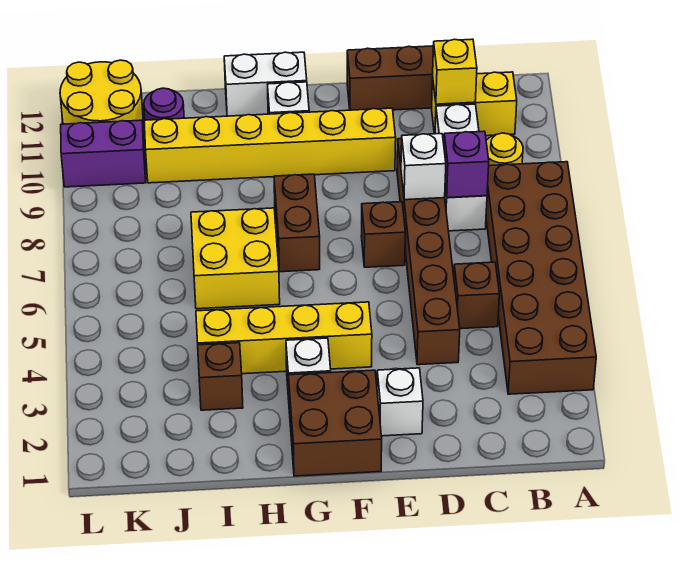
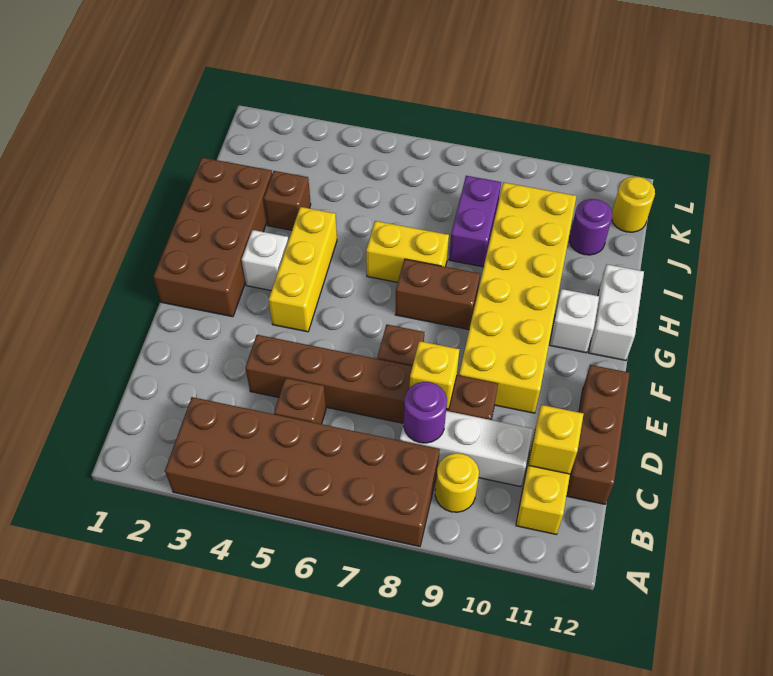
purple 1x1 brick [444,131,489,198] -> purple 1x1 round brick [403,382,447,443]
white 1x1 brick [401,134,446,200] -> yellow 1x1 brick [410,341,460,409]
white 1x1 brick [377,368,423,436] -> none
yellow 1x6 brick [144,108,396,183] -> yellow 2x6 brick [459,182,576,413]
brown 2x2 brick [288,370,382,476] -> brown 2x4 brick [153,158,272,317]
yellow 1x4 brick [196,302,372,374] -> yellow 1x3 brick [269,207,337,332]
yellow 2x2 brick [191,208,280,309] -> yellow 1x2 brick [366,221,449,282]
purple 1x2 brick [61,120,146,187] -> purple 1x2 brick moved to [449,176,501,267]
yellow 2x2 round brick [60,60,143,124] -> yellow 1x1 round brick [612,177,655,232]

